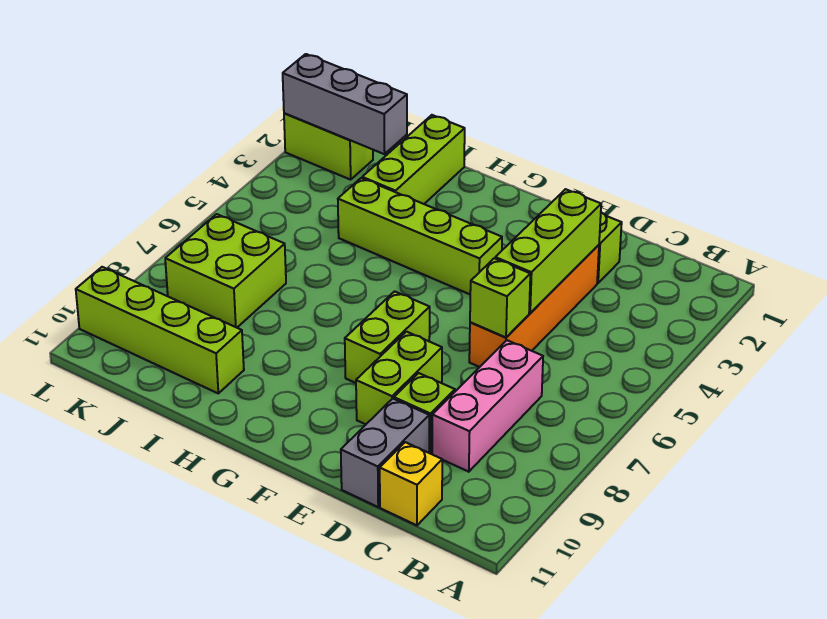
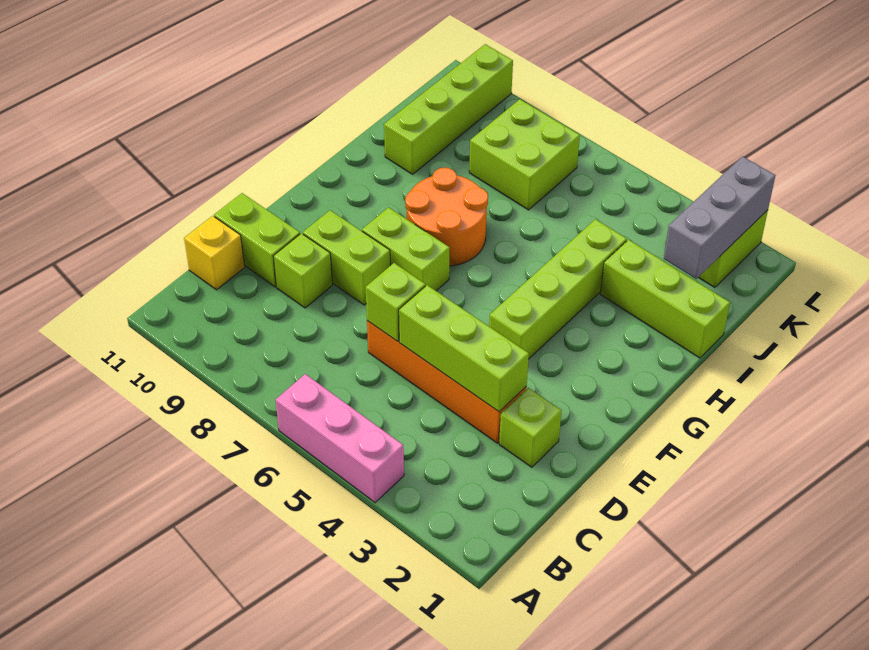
pink 1x3 brick [432,340,543,472] -> pink 1x3 brick moved to [276,374,404,503]
grey 1x2 brick [341,399,429,507] -> lime 1x2 brick [214,193,300,287]
none -> orange 2x2 round brick [405,168,488,266]

